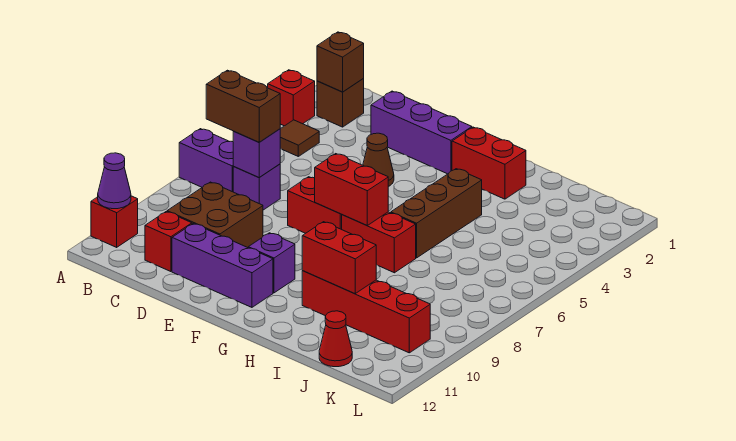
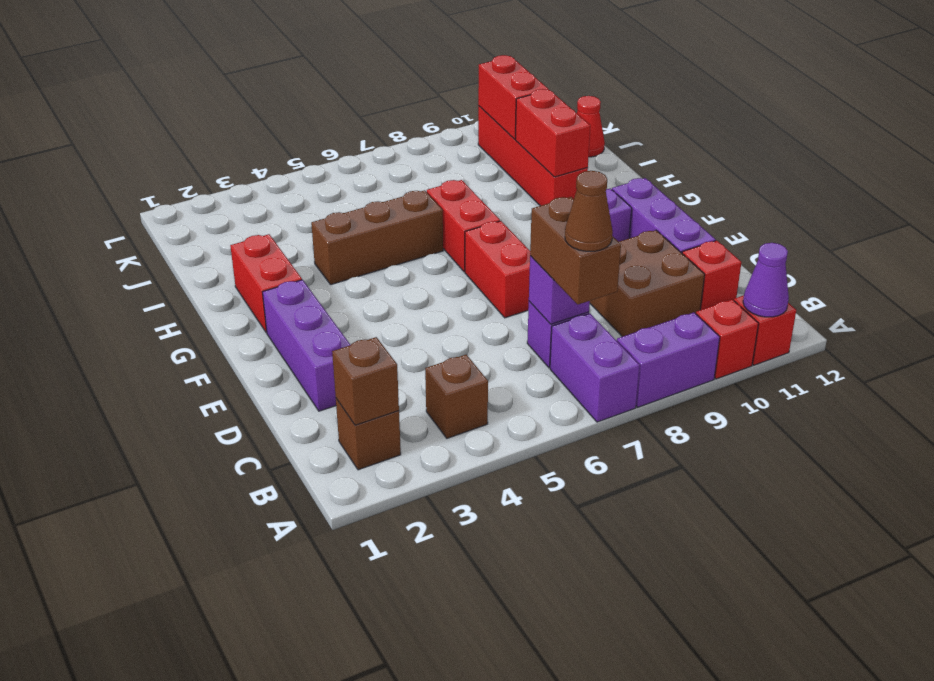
red 1x1 brick [268,70,315,126] -> red 1x1 brick moved to [696,299,759,379]
none -> purple 1x2 brick [617,312,720,407]
brown 1x1 tile [280,120,319,156] -> brown 1x1 brick [425,355,488,438]
brown 1x1 cone [363,133,394,187] -> brown 1x1 cone moved to [565,171,613,251]
red 1x2 brick [315,154,388,225] -> red 1x2 brick moved to [478,55,549,139]

